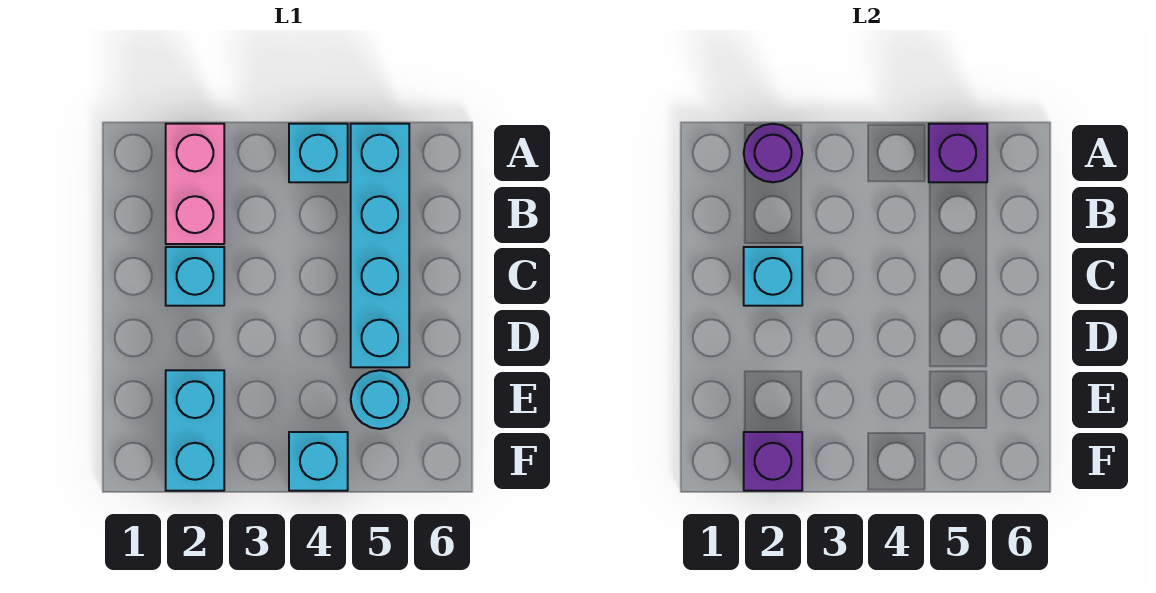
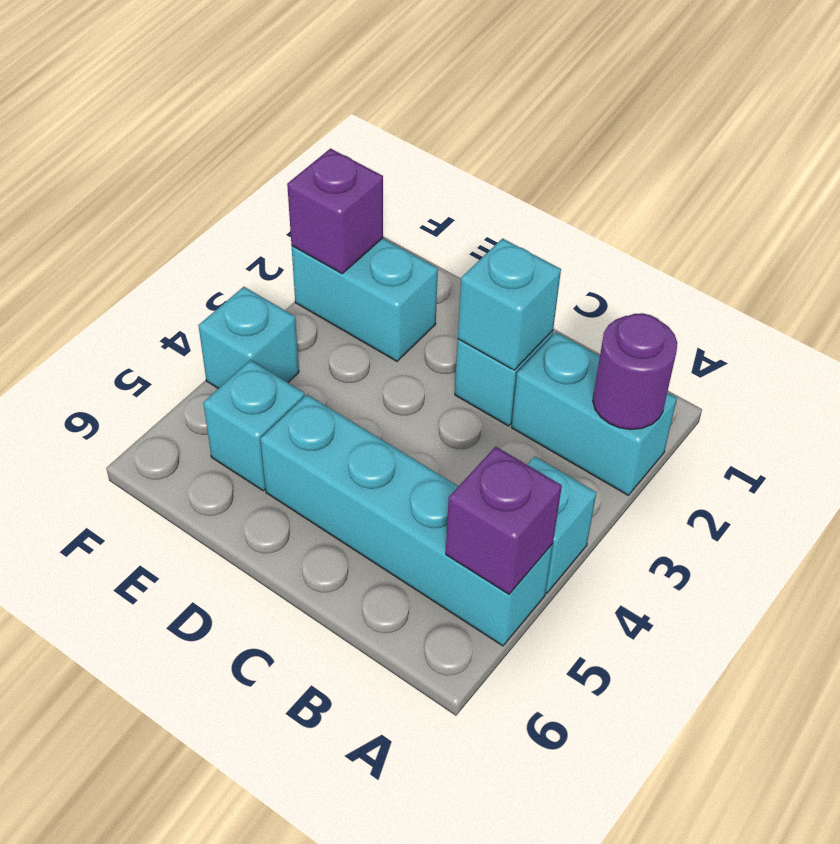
pink 1x2 brick [166,124,224,244] -> cyan 1x2 brick [512,332,677,495]
cyan 1x1 round brick [351,370,409,429] -> cyan 1x1 brick [203,360,305,491]

